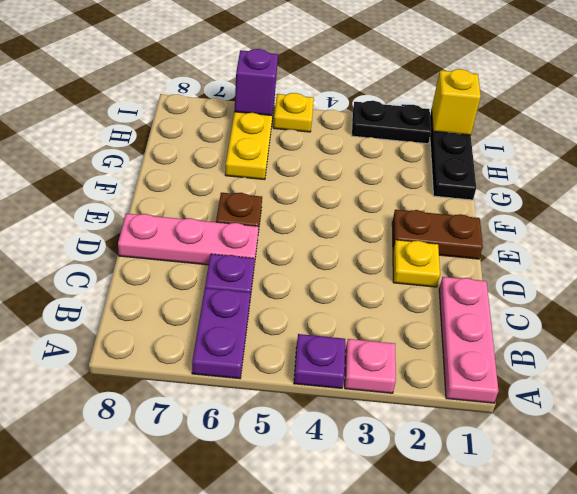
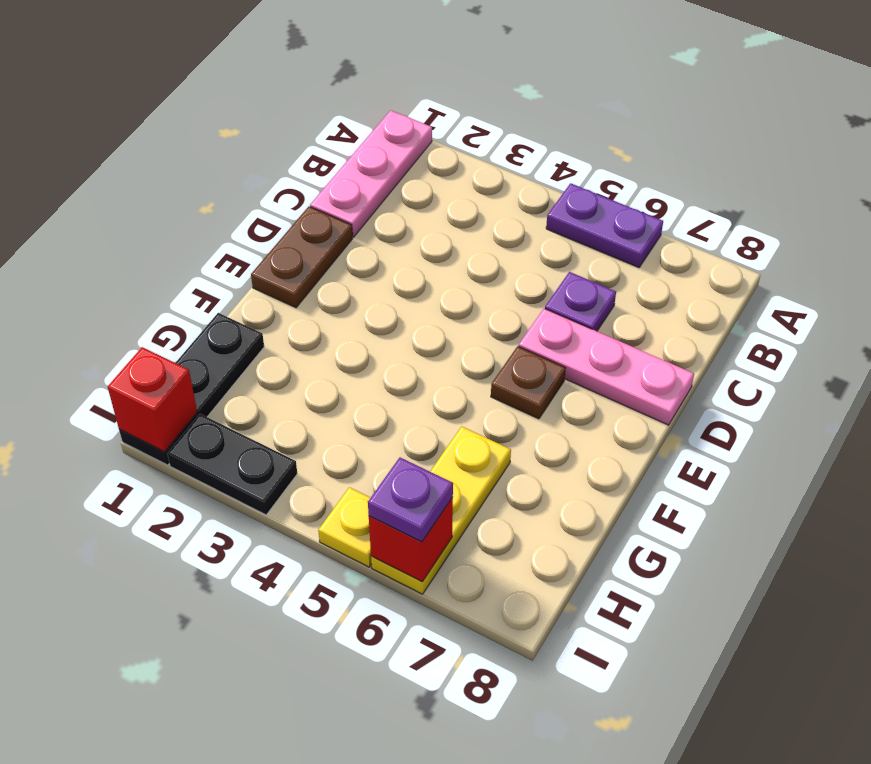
pink 1x1 plate [345,339,396,393] -> none
purple 1x1 plate [294,334,345,388] -> purple 1x1 plate moved to [368,458,453,542]
purple 1x2 plate [192,288,250,379] -> purple 1x2 plate turned to [546,183,663,267]
yellow 1x1 plate [393,240,440,287] -> none
brown 1x2 plate [392,210,483,259] -> brown 1x2 plate turned to [251,207,353,308]
yellow 1x1 brick [431,69,481,135] -> red 1x1 brick [108,347,197,452]
purple 1x1 brick [234,49,278,116] -> red 1x1 brick [369,498,453,582]

